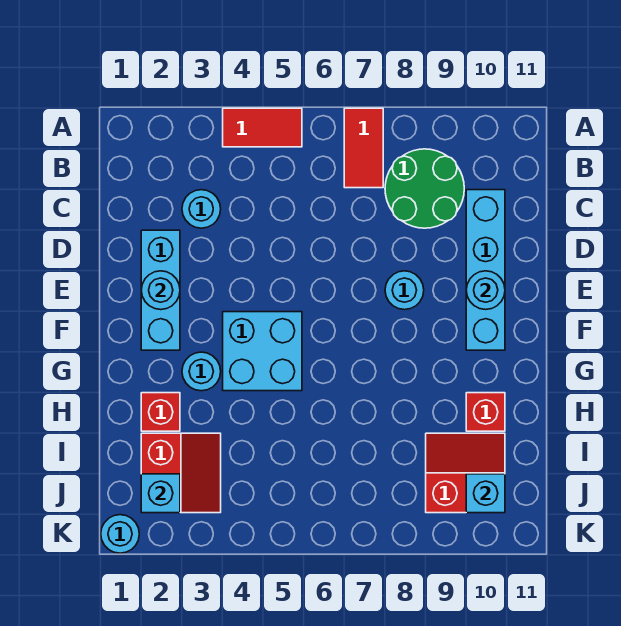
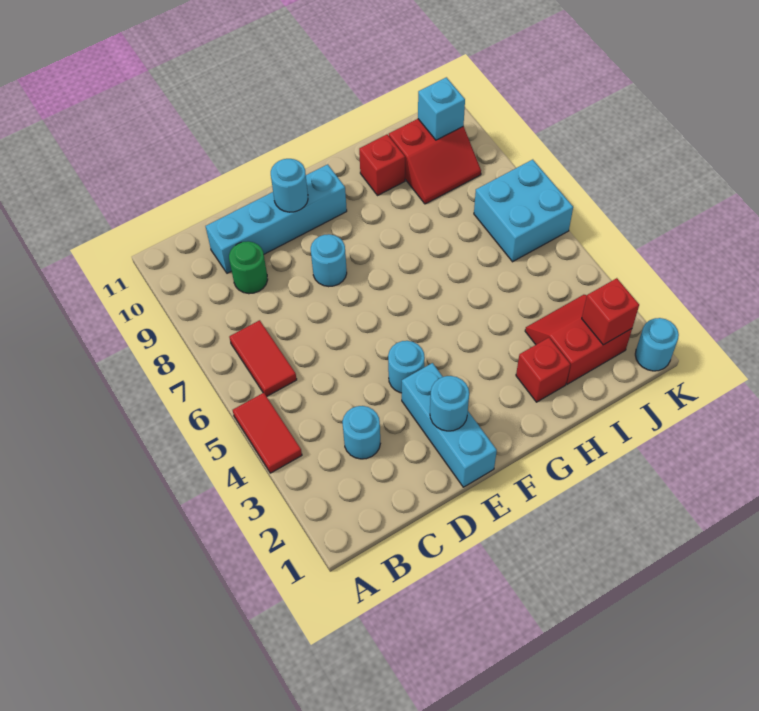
red 1x2 tile [344,108,383,188] -> red 1x2 tile turned to [229,320,297,396]
green 2x2 round brick [385,149,464,228] -> green 1x1 round brick [229,241,268,294]
cyan 1x3 brick [141,230,180,350] -> cyan 1x3 brick turned to [402,363,497,487]
cyan 2x2 brick [223,312,302,391] -> cyan 2x2 brick moved to [474,160,573,262]
cyan 1x1 round brick [182,352,221,391] -> cyan 1x1 round brick moved to [388,341,425,393]
red 2x2 slope [426,433,505,513] -> red 2x2 slope turned to [389,119,481,204]
cyan 1x1 brick [141,474,180,513] -> red 1x1 brick [582,278,639,345]

